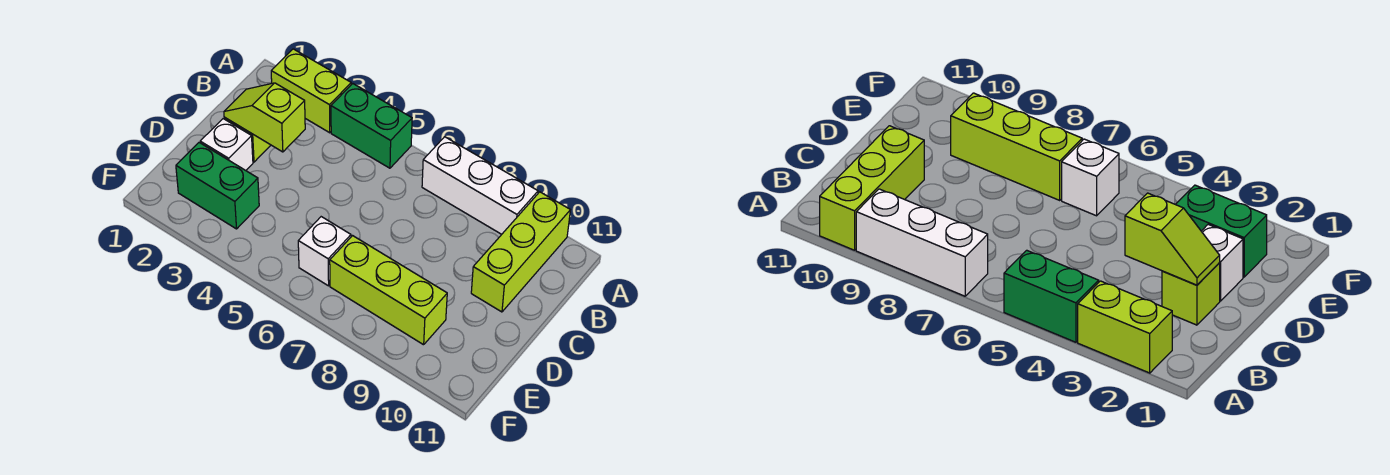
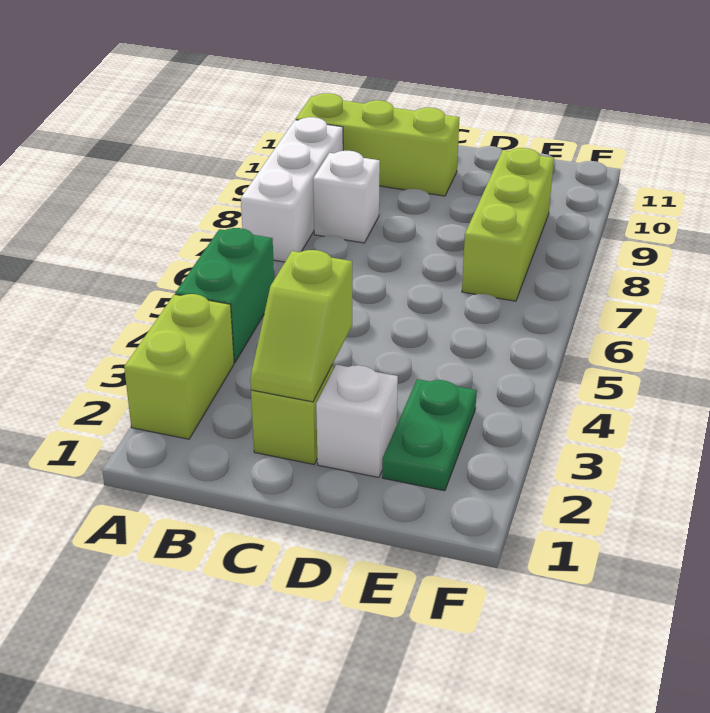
green 1x2 brick [176,143,259,229] -> green 1x2 plate [382,379,477,491]
white 1x1 brick [298,217,351,286] -> white 1x1 brick moved to [313,151,380,243]

